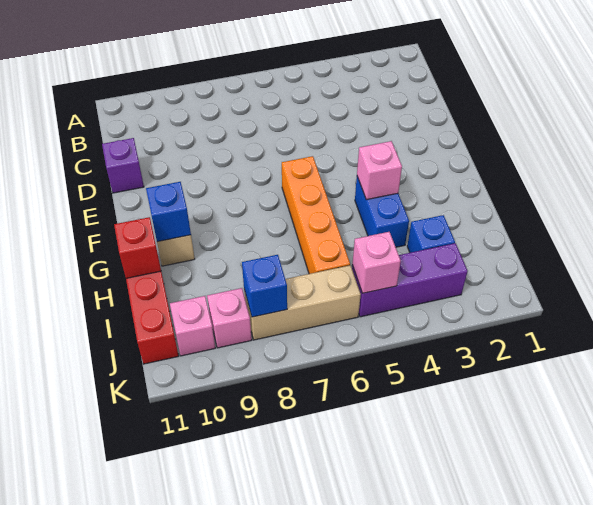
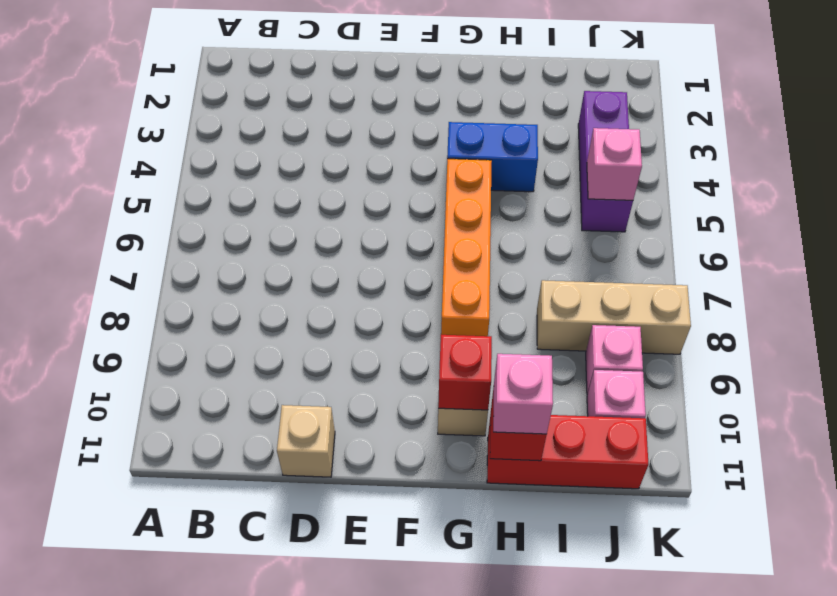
purple 1x1 brick [102,138,144,193] -> tan 1x1 brick [277,405,335,477]
orange 1x4 brick [282,156,350,274] -> orange 1x4 brick turned to [441,159,492,336]
pink 1x1 brick [357,141,402,200] -> pink 1x1 brick moved to [493,354,553,434]
blue 1x1 brick [146,182,191,242] -> red 1x1 brick [438,335,492,410]
blue 1x1 brick [407,215,455,253] -> none
tan 1x3 brick [244,265,361,340] -> tan 1x3 brick turned to [537,280,691,354]
blue 1x1 brick [242,255,287,317] -> none

